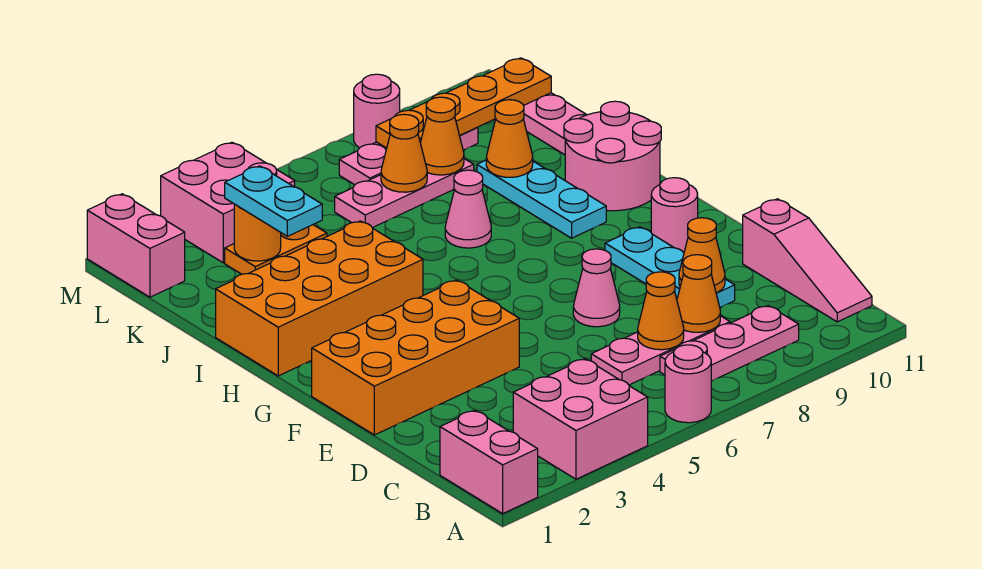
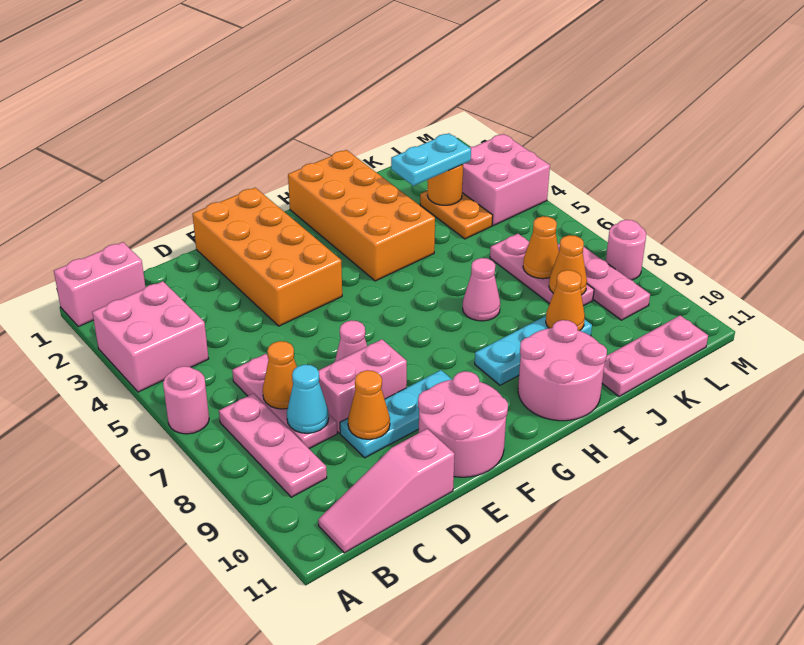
orange 1x1 cone [677,255,720,332] -> cyan 1x1 cone [287,365,329,433]
pink 1x1 round brick [651,178,698,253] -> pink 2x2 round brick [418,371,508,477]
pink 1x2 brick [87,194,185,297] -> pink 1x2 brick moved to [318,339,407,433]
orange 1x4 plate [376,58,551,148] -> none

